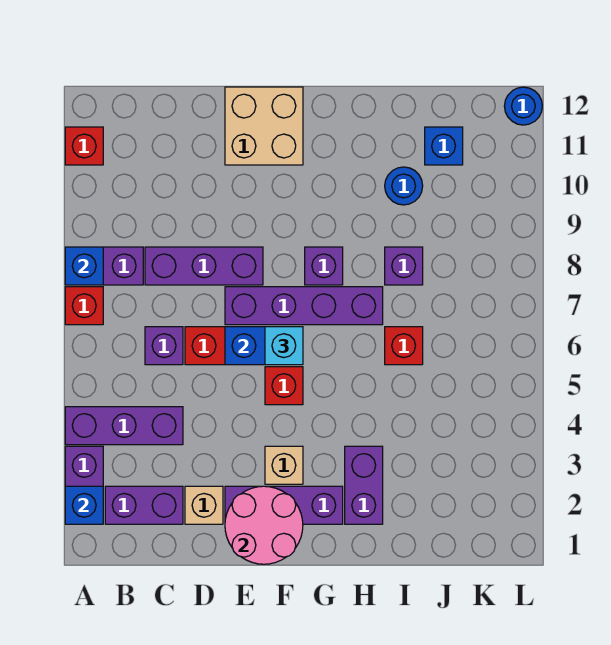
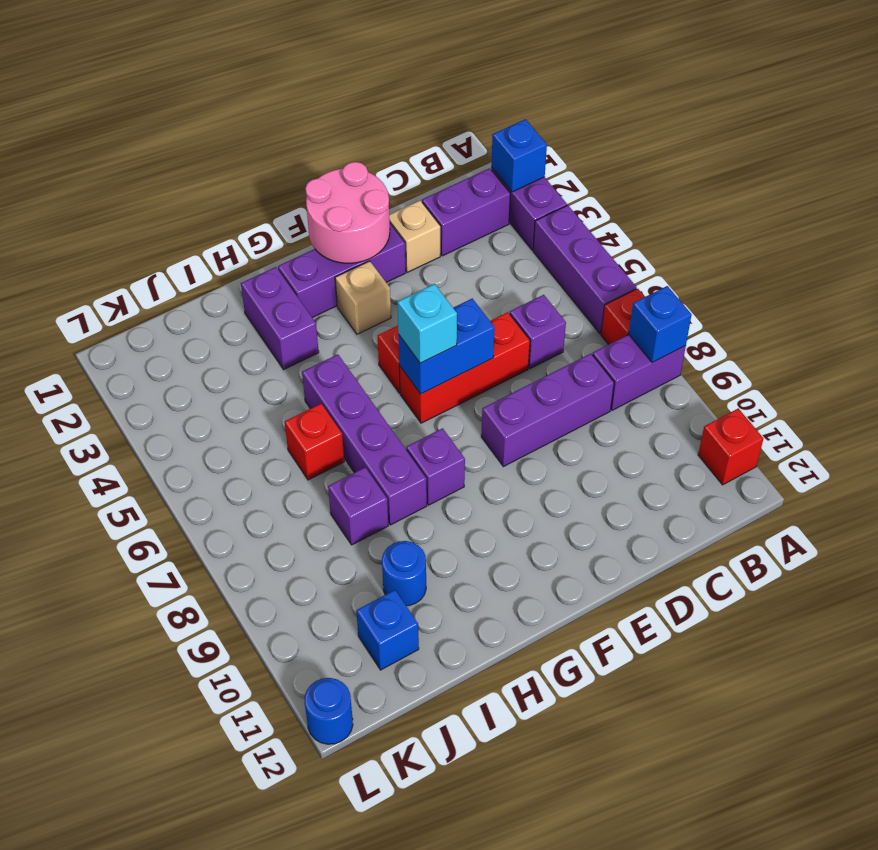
purple 1x3 brick [65,407,183,445] -> purple 1x3 brick turned to [533,205,637,334]
purple 1x4 brick [225,287,383,325] -> purple 1x4 brick turned to [302,354,427,525]
tan 2x2 brick [225,87,303,165] -> none

